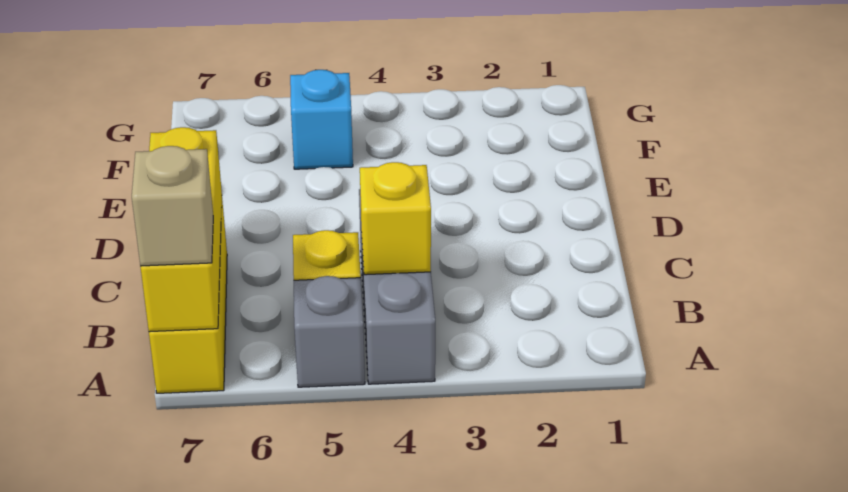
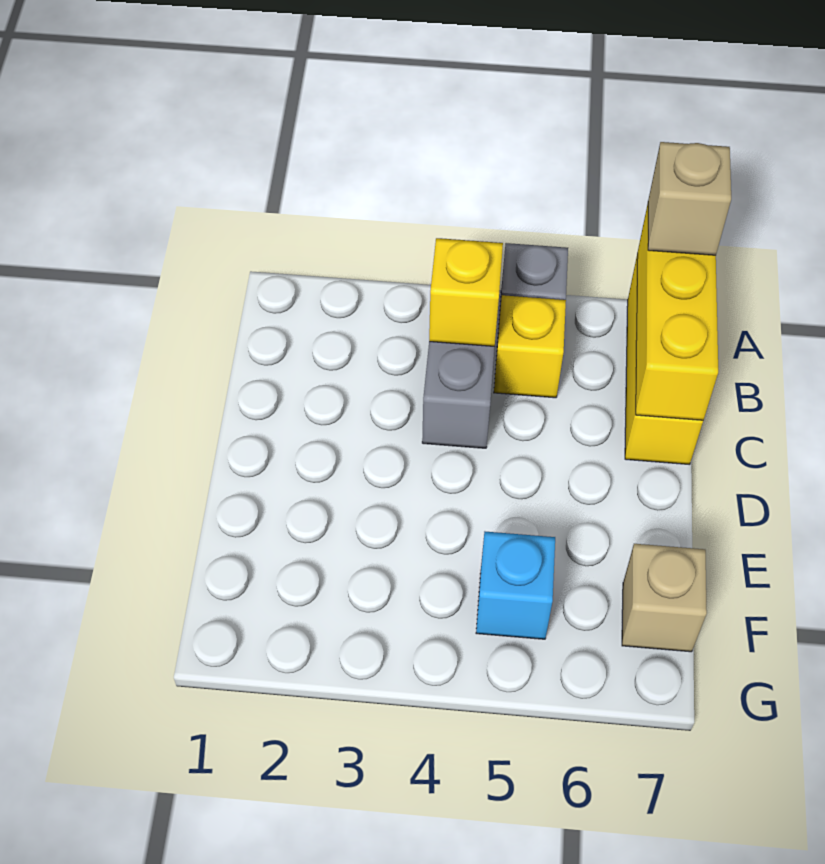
none -> tan 1x1 brick [622,544,707,652]

